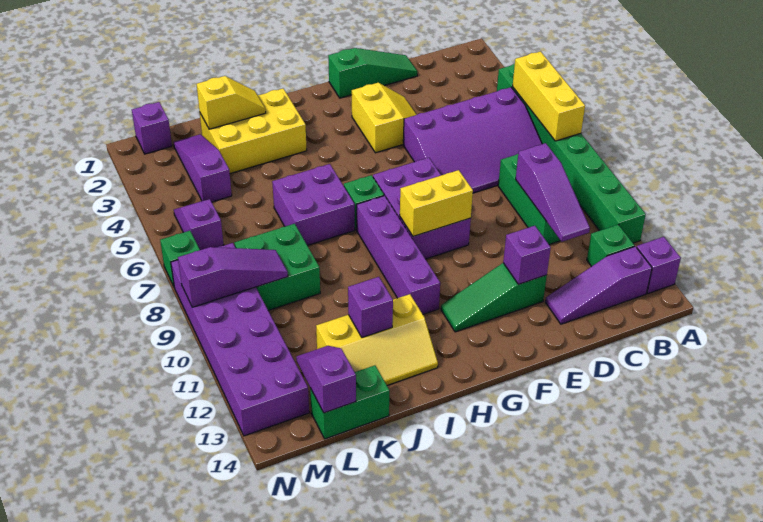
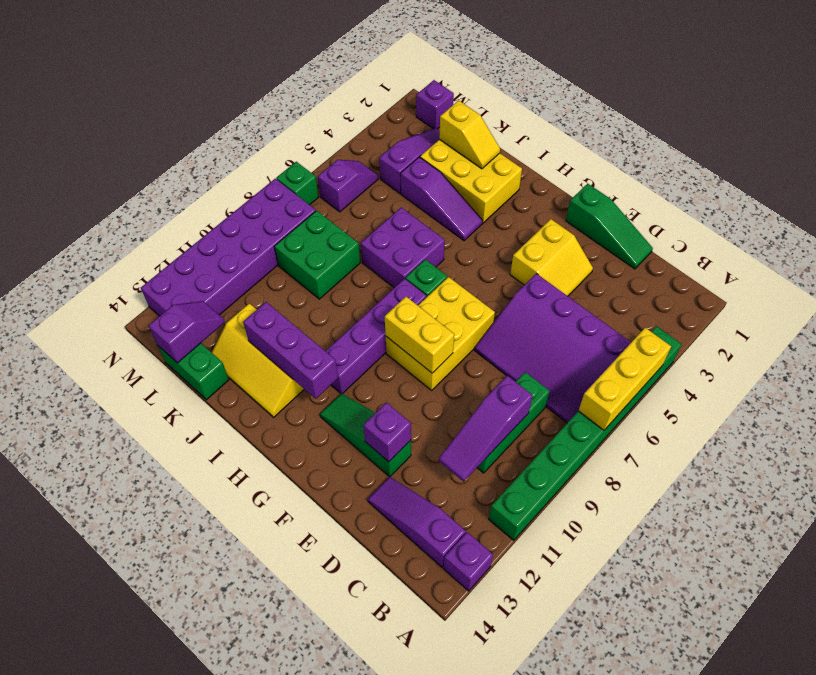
green 1x1 brick [587,225,635,267] -> none
purple 2x3 brick [373,158,471,259] -> yellow 2x3 brick [386,277,495,390]
purple 1x1 brick [348,277,393,337] -> purple 1x3 brick [243,302,338,399]
purple 1x3 slope [178,247,288,307] -> purple 1x3 slope moved to [400,157,482,241]

